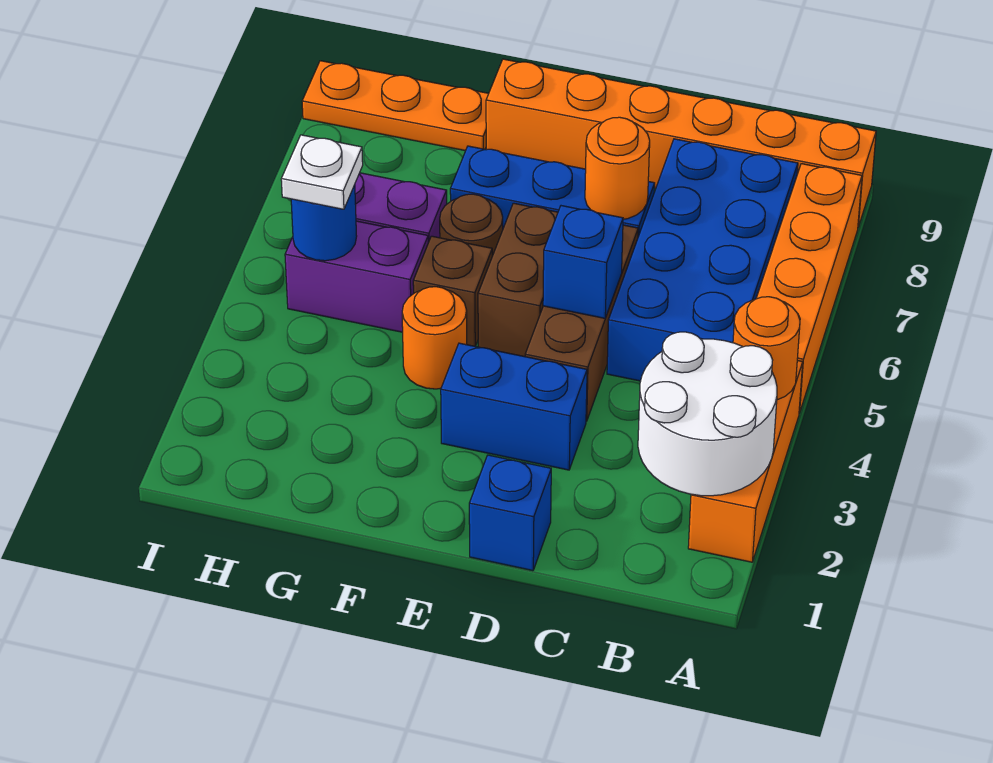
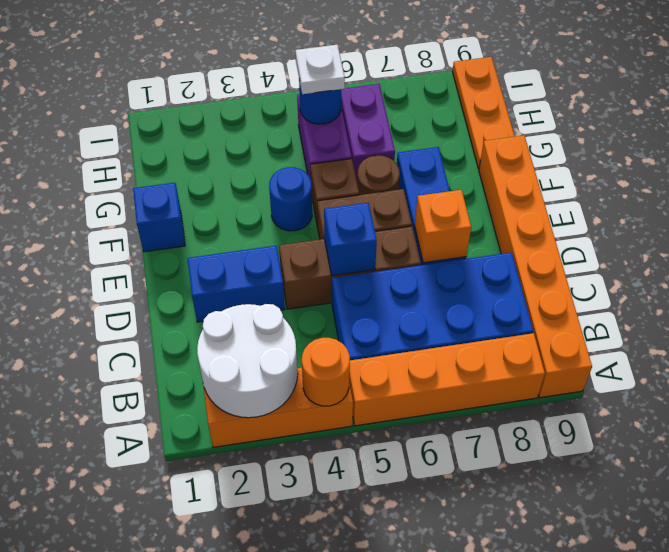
blue 1x1 brick [469,455,551,571] -> blue 1x1 brick moved to [133,183,185,252]
blue 1x2 brick [441,343,587,470] -> blue 1x2 brick turned to [187,246,285,322]
orange 1x1 round brick [585,117,650,219] -> orange 1x1 brick [415,190,471,263]
orange 1x1 round brick [402,287,467,389] -> blue 1x1 round brick [269,167,312,231]

